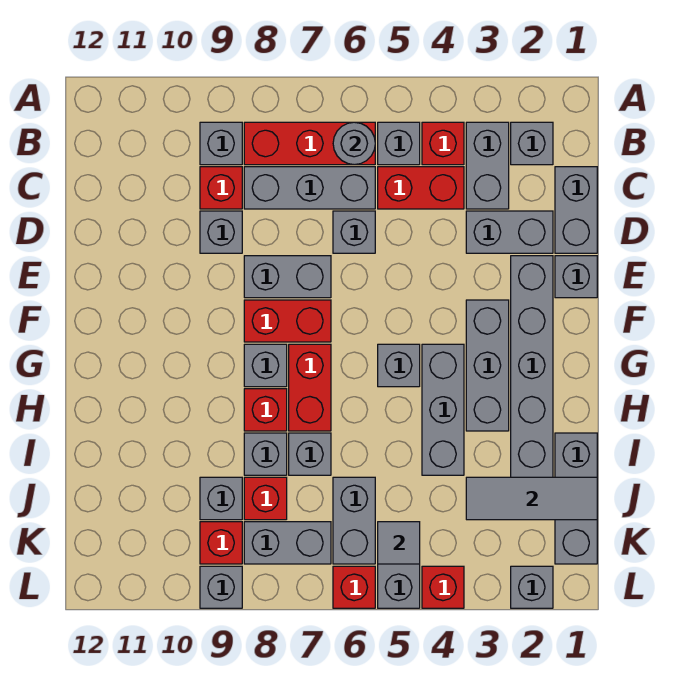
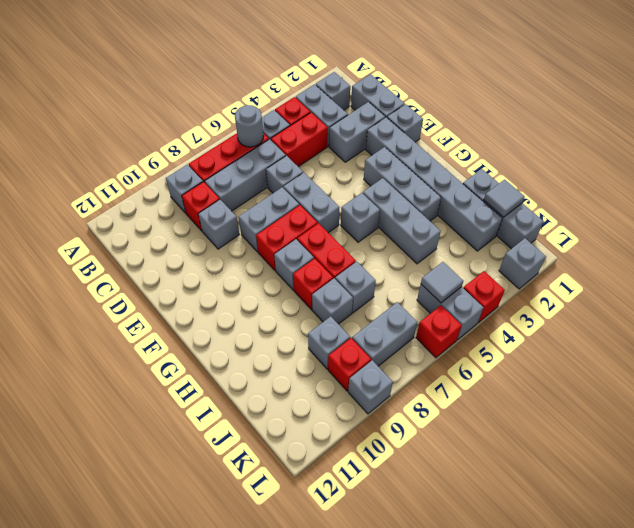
grey 1x3 tile [466,477,597,520] -> grey 1x1 tile [484,180,525,217]
grey 1x2 brick [333,477,375,564] -> grey 1x2 brick moved to [283,173,339,233]
red 1x1 brick [244,477,287,520] -> none

